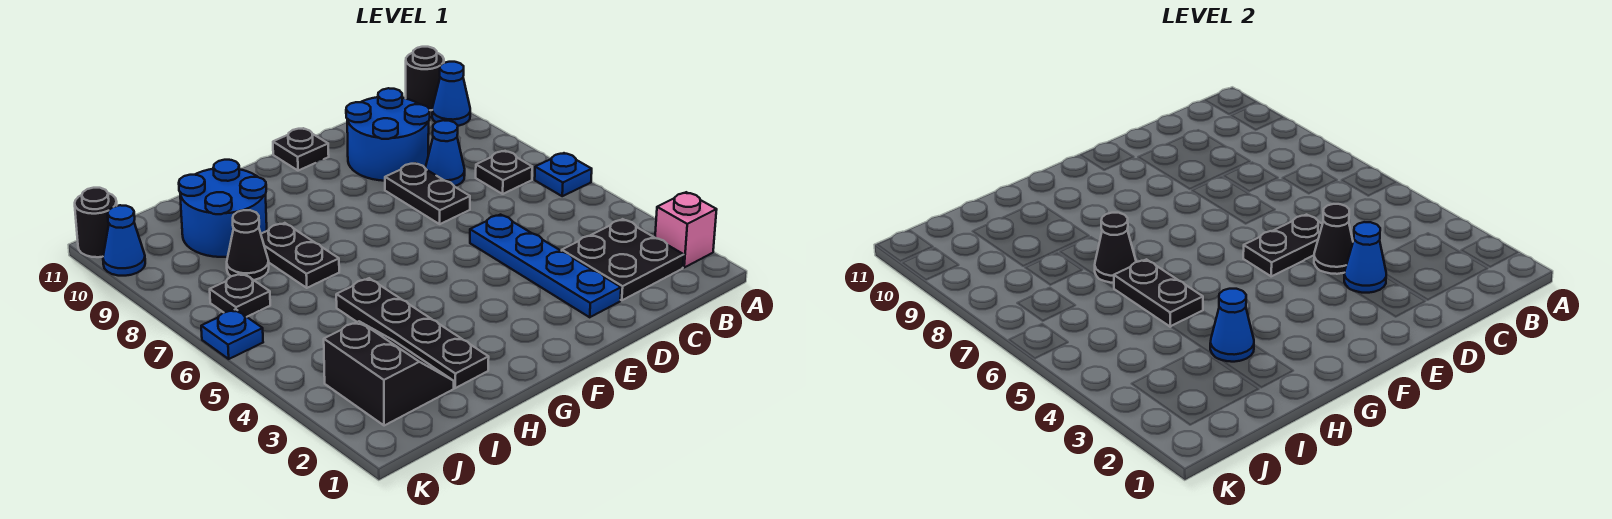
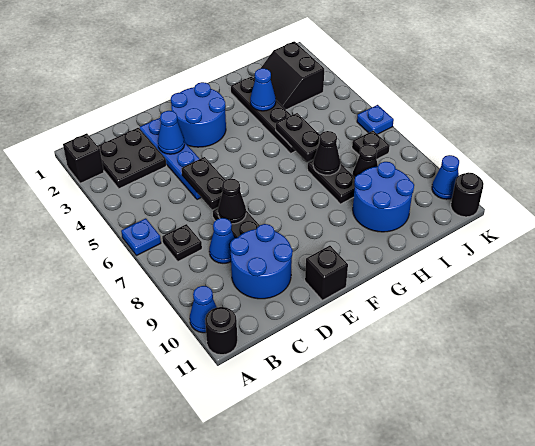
pink 1x1 brick [655,192,717,267] -> black 1x1 brick [63,133,104,183]
black 1x1 cone [1314,204,1353,274] -> black 1x1 cone moved to [218,179,246,224]
black 1x2 plate [1243,215,1322,276] -> black 1x2 plate turned to [181,157,225,210]
none -> blue 2x2 round brick [171,82,226,147]
black 1x1 plate [273,128,329,171] -> black 1x1 brick [305,246,348,300]

